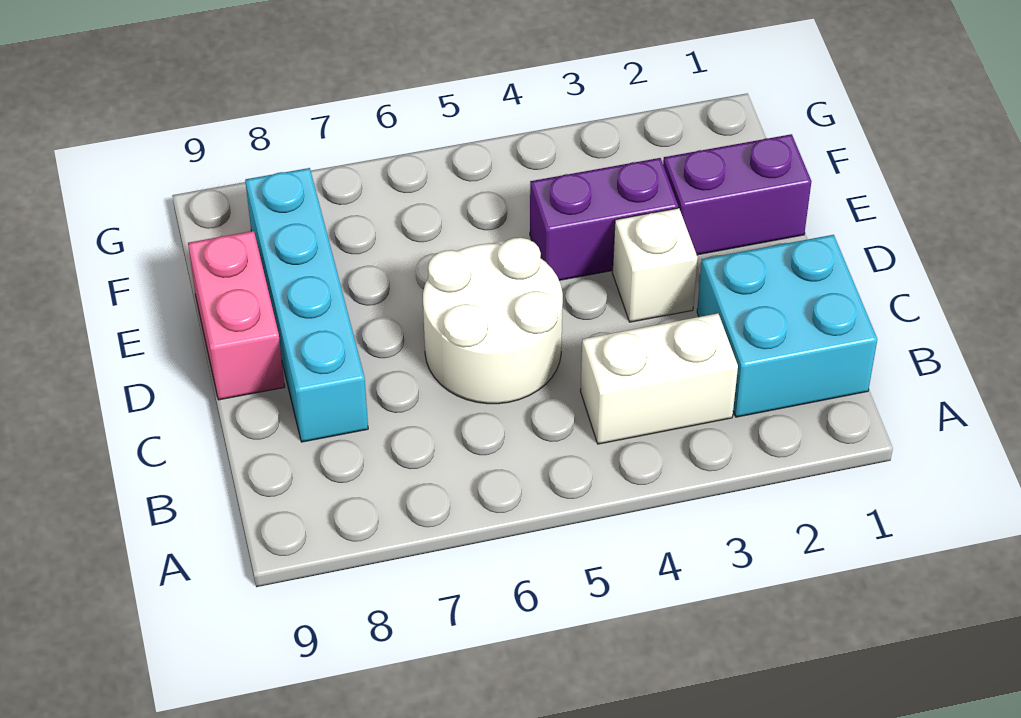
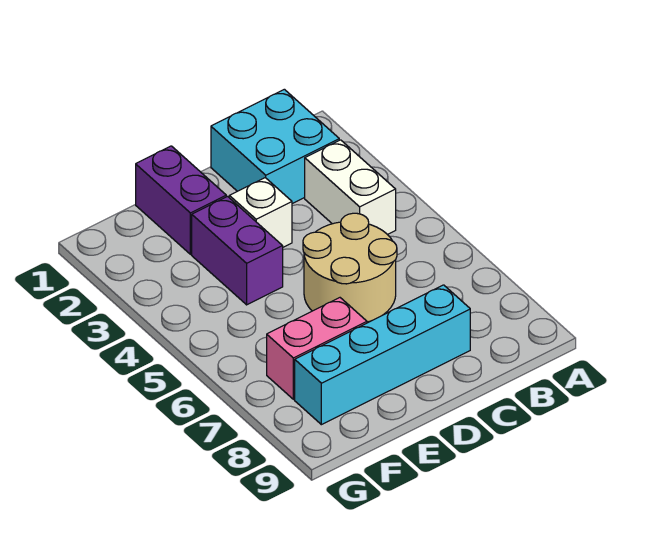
white 2x2 round brick [423,238,563,404] -> tan 2x2 round brick [303,213,397,322]
pink 1x2 brick [188,231,285,400] -> pink 1x2 brick moved to [267,298,367,399]

